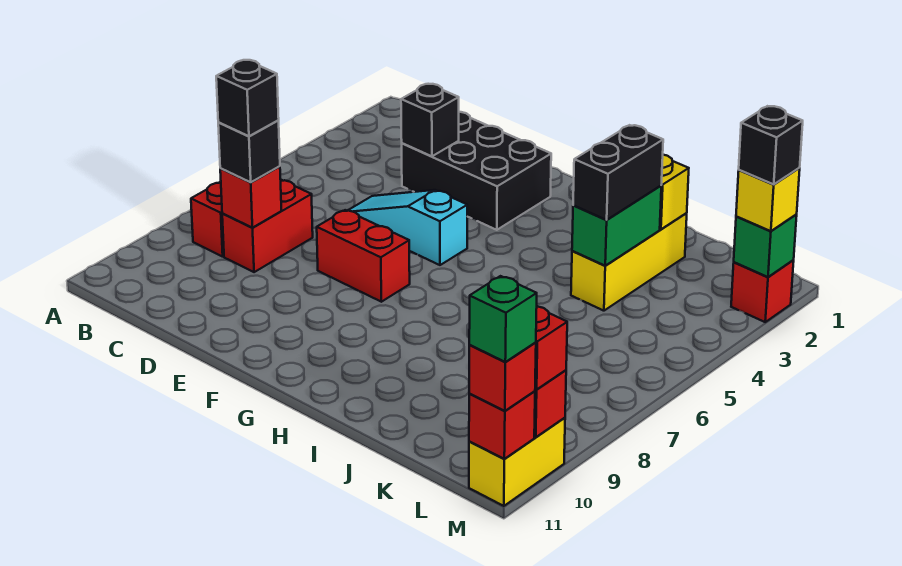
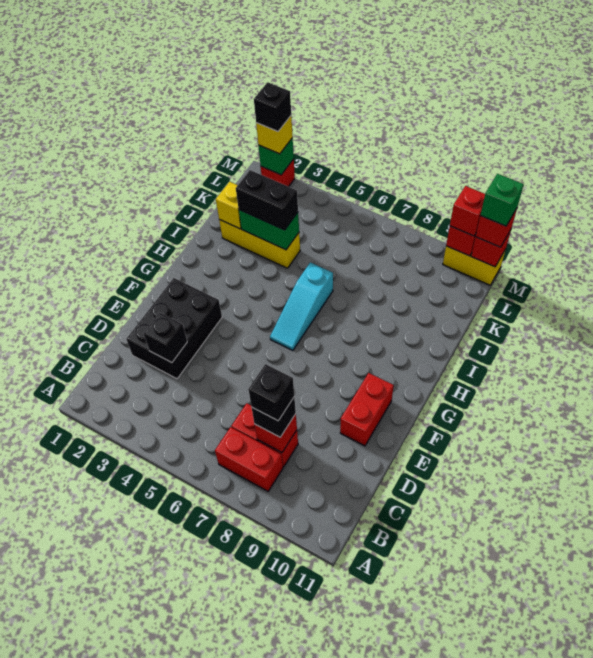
cyan 1x3 slope [348,190,467,265] -> cyan 1x3 slope moved to [270,262,333,351]
red 1x2 brick [317,210,410,302] -> red 1x2 brick moved to [340,373,394,446]

